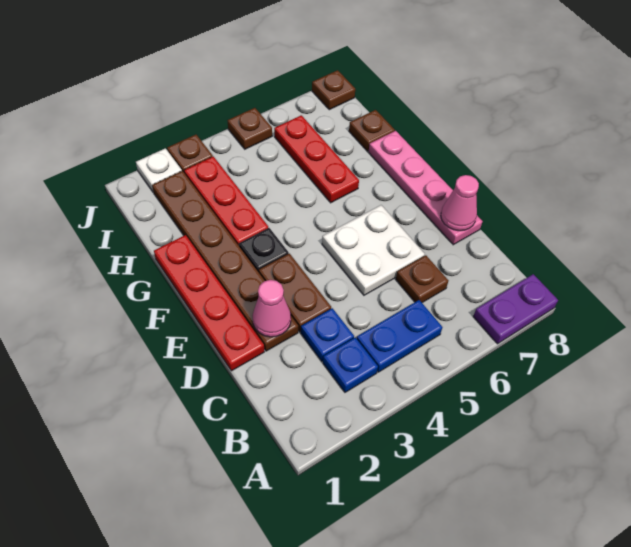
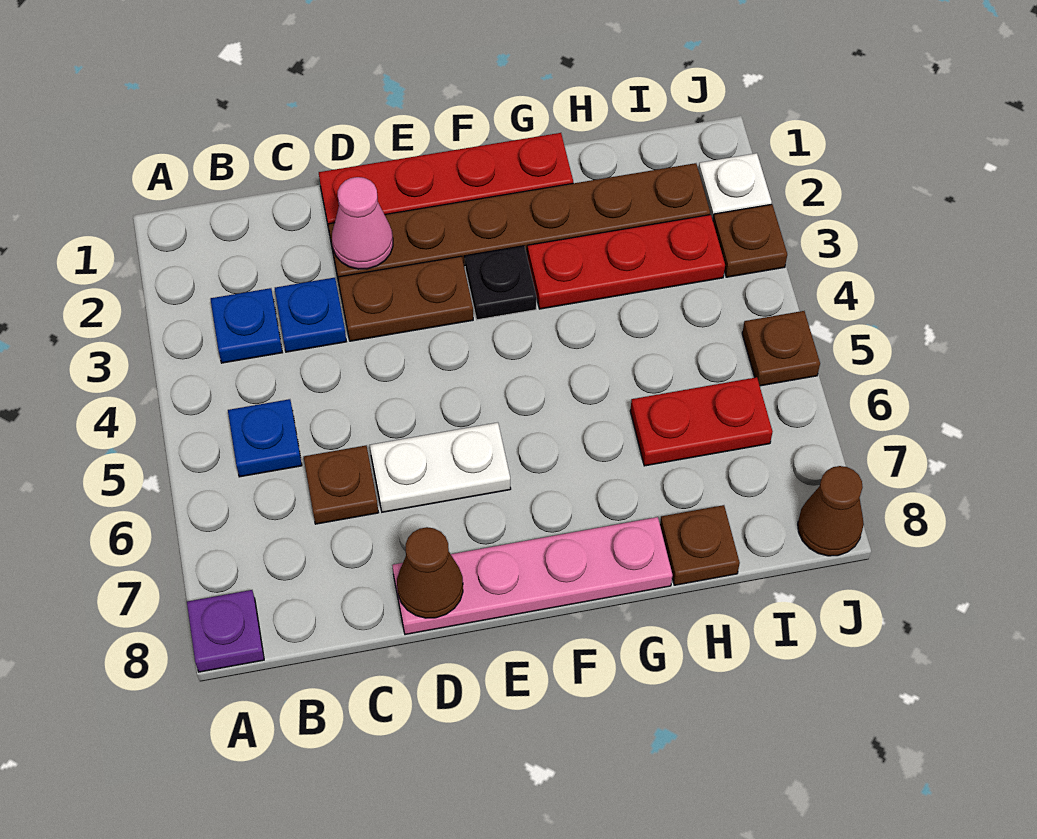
purple 1x2 plate [473,274,558,344] -> purple 1x1 plate [187,590,264,672]
blue 1x2 plate [357,300,442,372] -> blue 1x1 plate [228,399,302,477]
white 2x2 plate [322,205,425,295] -> white 1x2 plate [370,423,511,512]
pink 1x1 cone [441,175,479,231] -> brown 1x1 cone [397,527,463,618]
red 1x3 plate [274,115,359,203] -> red 1x2 plate [630,377,773,466]
brown 1x1 plate [312,70,355,110] -> brown 1x1 cone [798,466,864,556]

